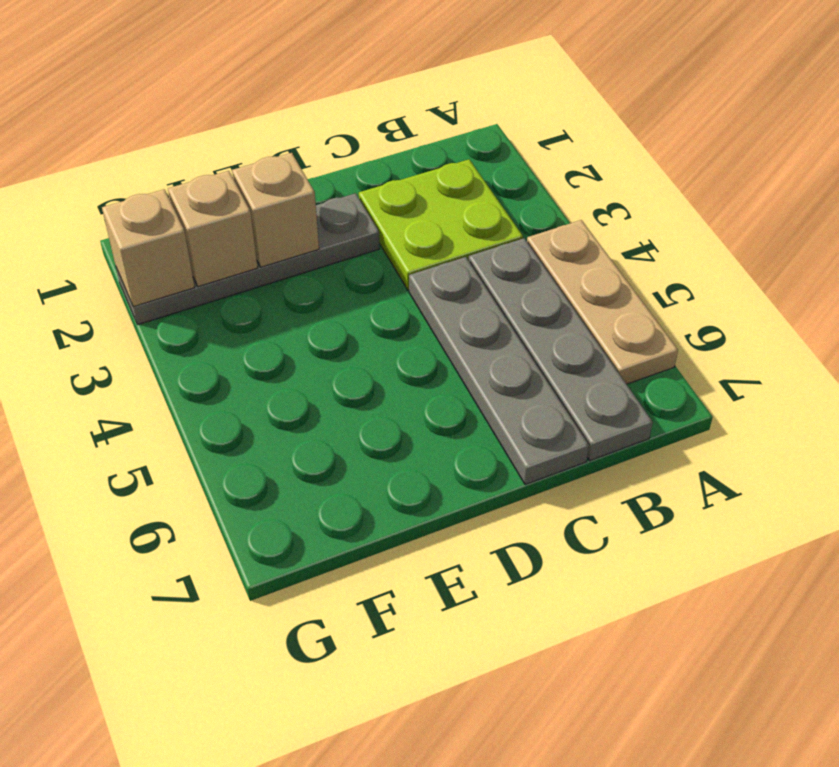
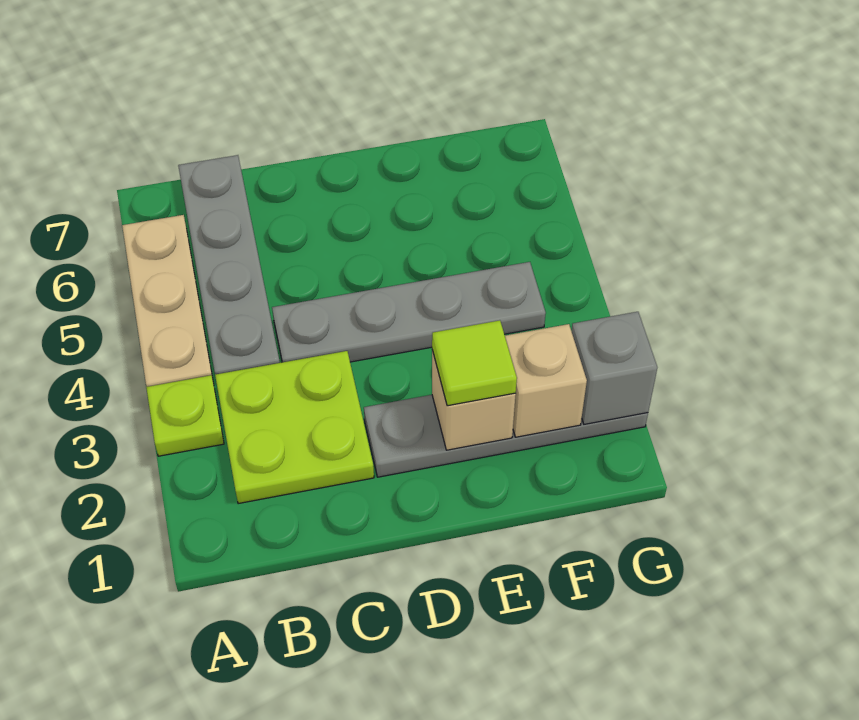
none -> lime 1x1 plate [146,375,224,456]
grey 1x4 plate [409,257,589,485] -> grey 1x4 plate turned to [272,262,546,362]
none -> lime 1x1 tile [432,320,517,406]
tan 1x1 brick [102,189,195,307] -> grey 1x1 brick [572,312,657,424]

